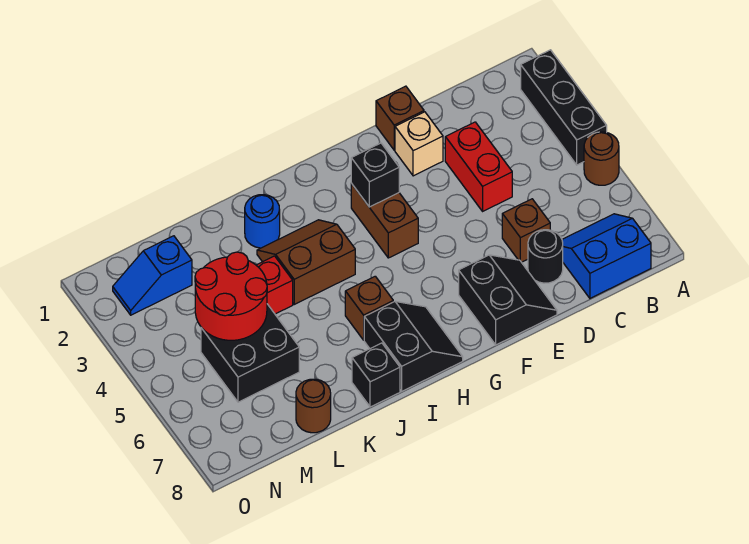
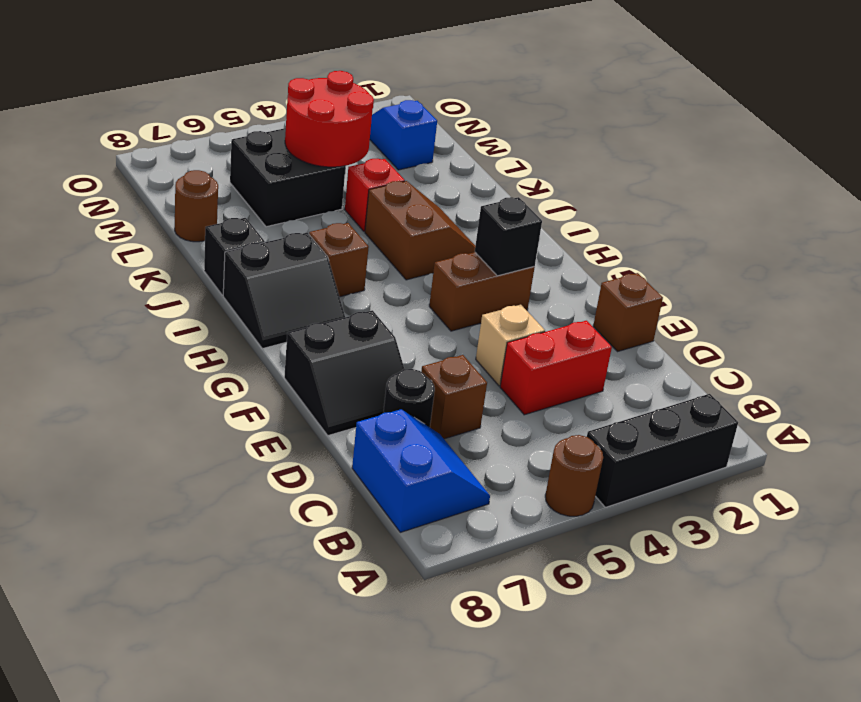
tan 1x1 brick [395,112,443,176] -> tan 1x1 brick moved to [476,305,545,386]
blue 1x1 round brick [245,195,280,248] -> none

